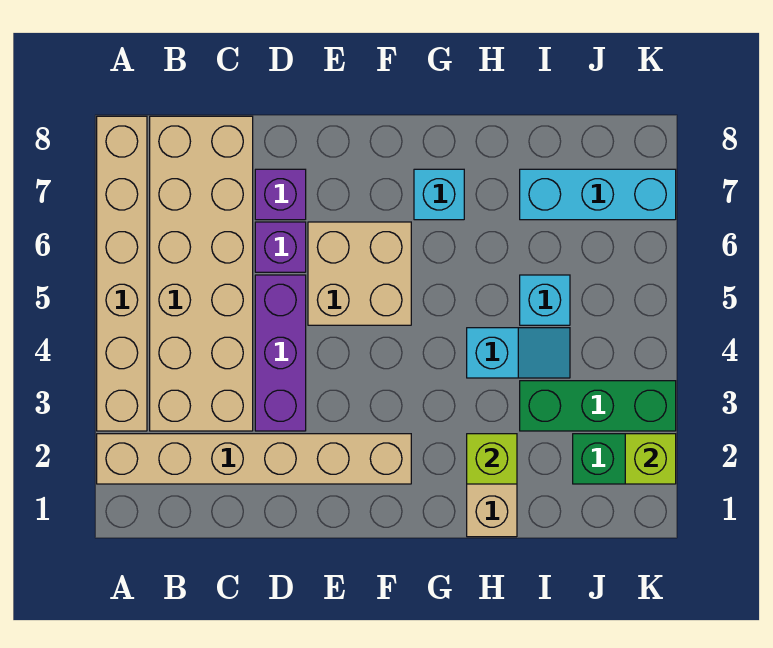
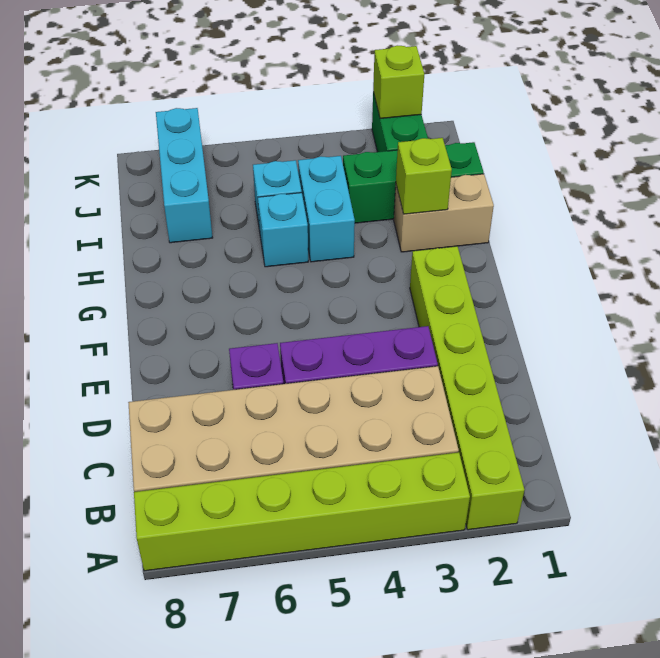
tan 1x6 brick [97,434,411,484] -> lime 1x6 brick [410,246,524,530]
tan 1x6 brick [97,116,147,431] -> lime 1x6 brick [134,452,470,571]
purple 1x1 brick [255,169,306,220] -> none
tan 2x2 brick [308,222,411,325] -> none
cyan 1x1 brick [414,169,464,220] -> cyan 1x1 brick moved to [258,193,308,267]
cyan 1x2 slope [467,328,570,378] -> cyan 1x2 brick [298,156,355,262]
green 1x3 brick [520,381,676,431] -> green 1x3 brick turned to [343,142,484,223]

